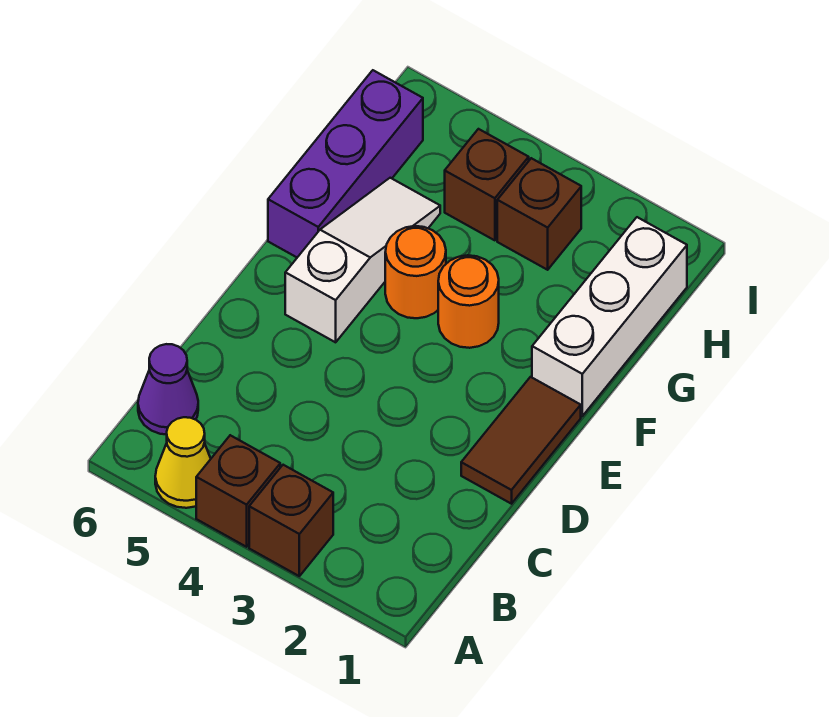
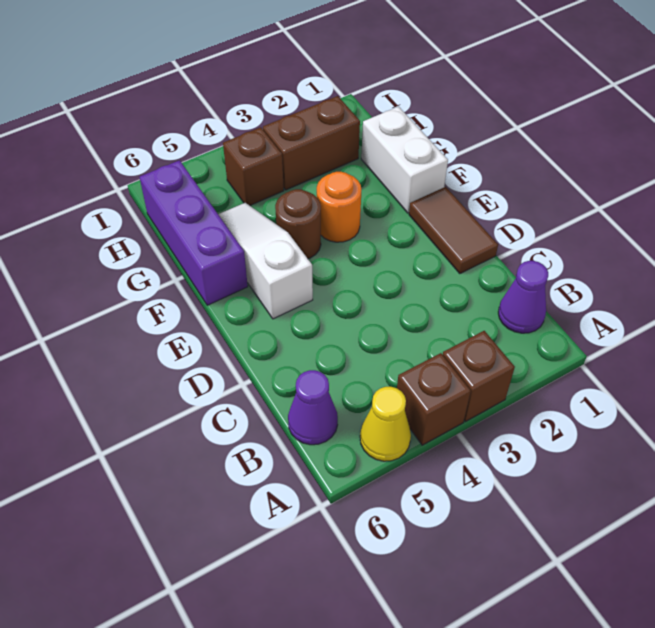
none -> purple 1x1 cone [498,261,548,333]
white 1x3 brick [532,217,687,416] -> white 1x2 brick [361,107,448,213]
orange 1x1 round brick [385,226,446,318] -> brown 1x1 round brick [275,189,321,259]
brown 1x1 brick [497,158,581,270] -> brown 1x2 brick [263,96,360,190]

